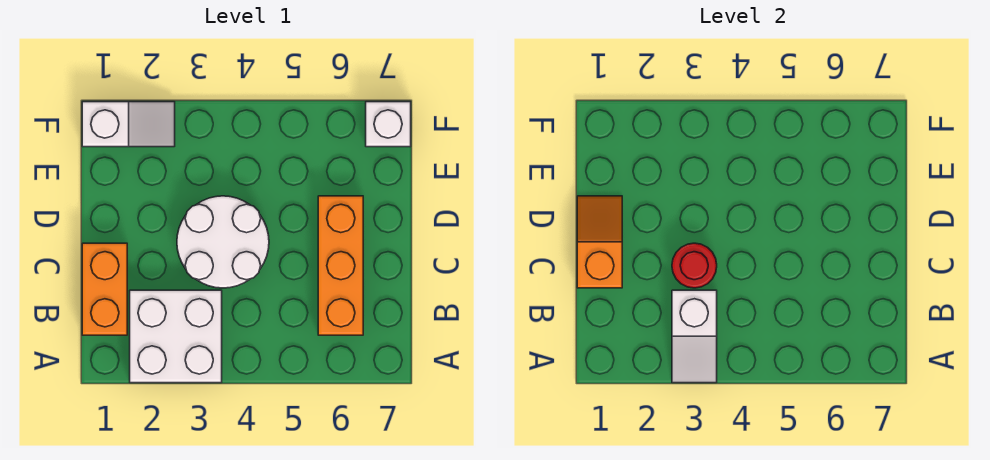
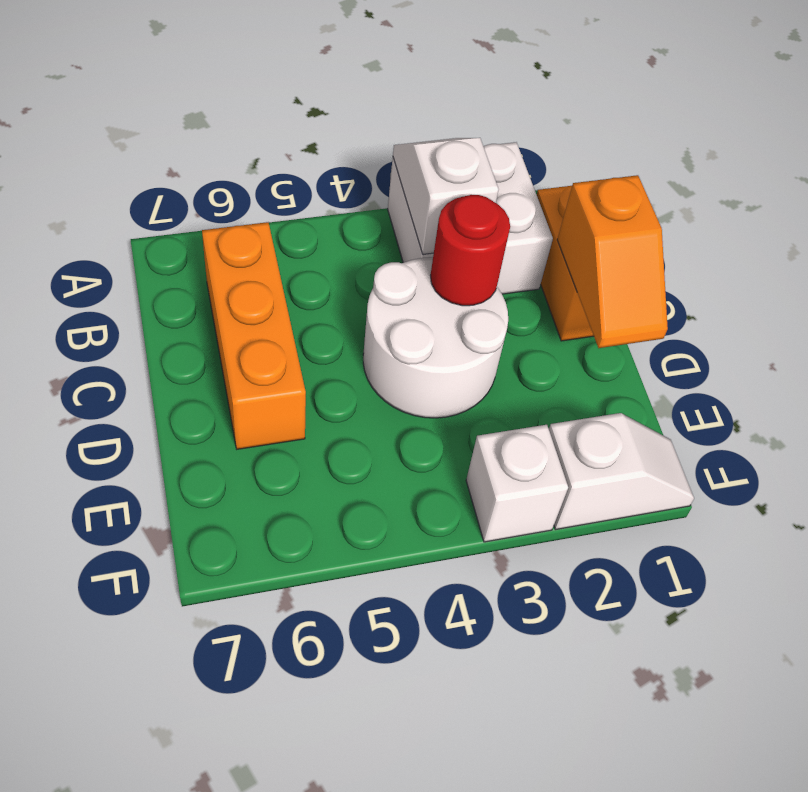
white 1x2 slope [82,102,175,147] -> white 1x2 slope turned to [549,413,694,530]
white 1x1 brick [366,102,411,147] -> white 1x1 brick moved to [466,425,568,542]

